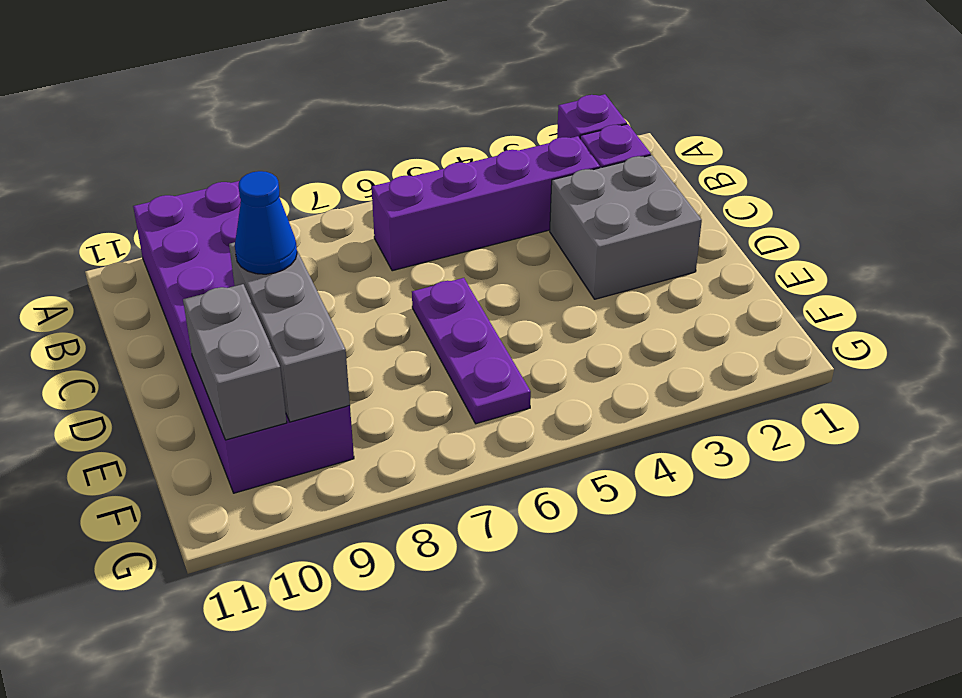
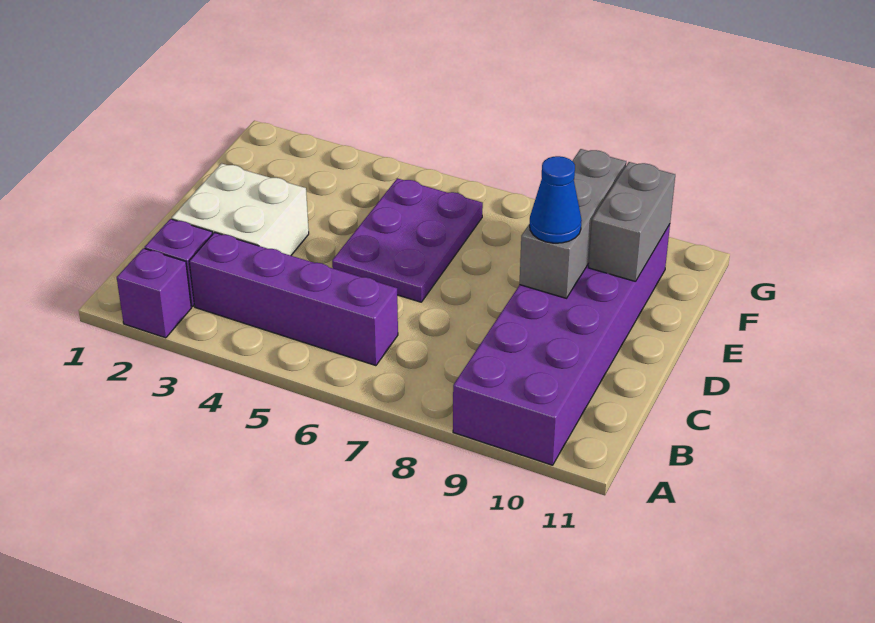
grey 2x2 brick [550,155,702,299] -> white 2x2 brick [172,163,309,256]
purple 1x3 plate [412,278,531,424] -> purple 2x3 plate [332,178,483,302]

